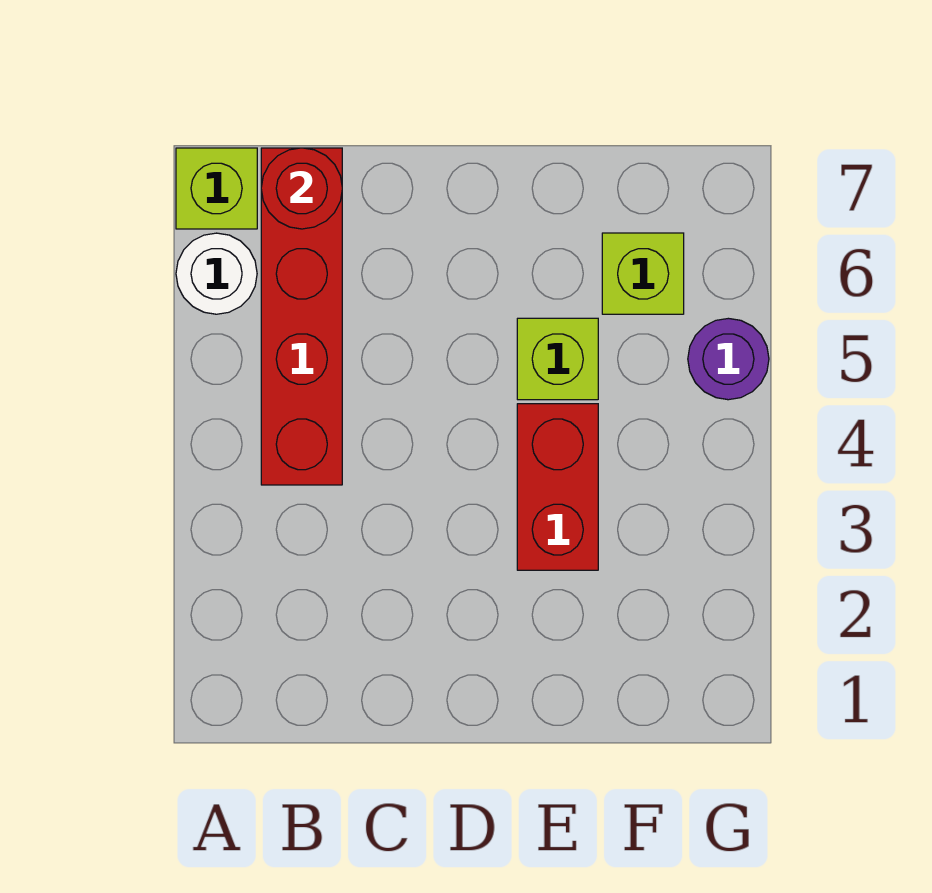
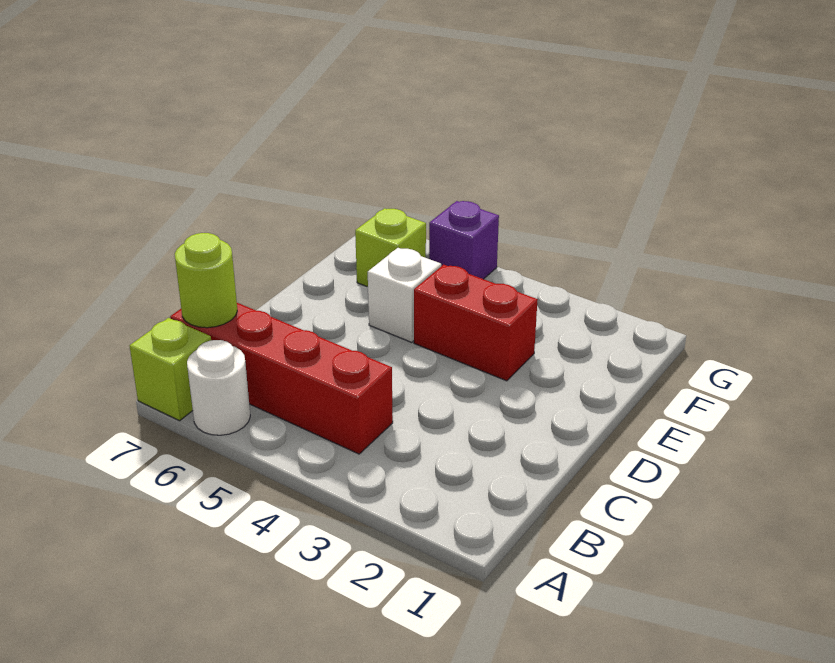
red 1x1 round brick [261,148,342,229] -> lime 1x1 round brick [175,233,237,328]
lime 1x1 brick [517,318,598,400] -> white 1x1 brick [368,248,441,342]
purple 1x1 round brick [688,318,769,400] -> purple 1x1 brick [429,201,499,279]

